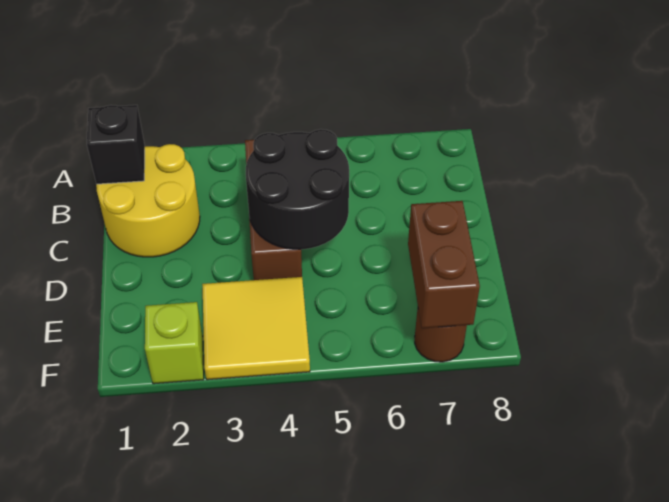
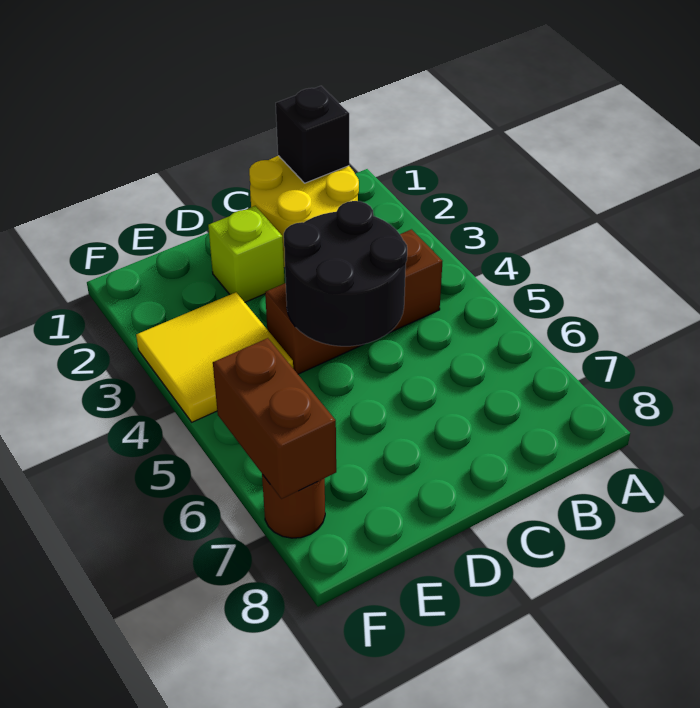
brown 1x2 brick [408,201,480,328] -> brown 1x2 brick turned to [213,338,336,499]
lime 1x1 brick [145,302,204,384] -> lime 1x1 brick moved to [208,206,285,302]

